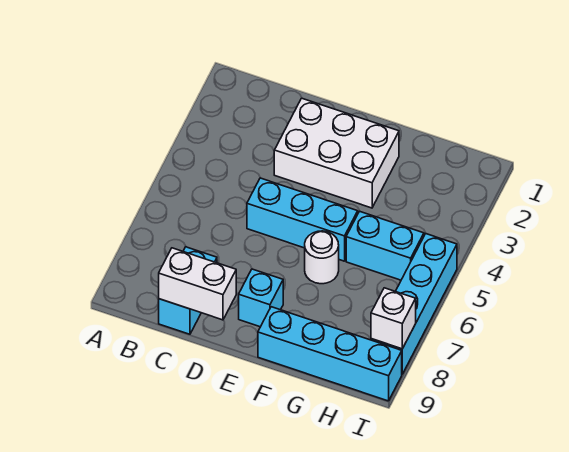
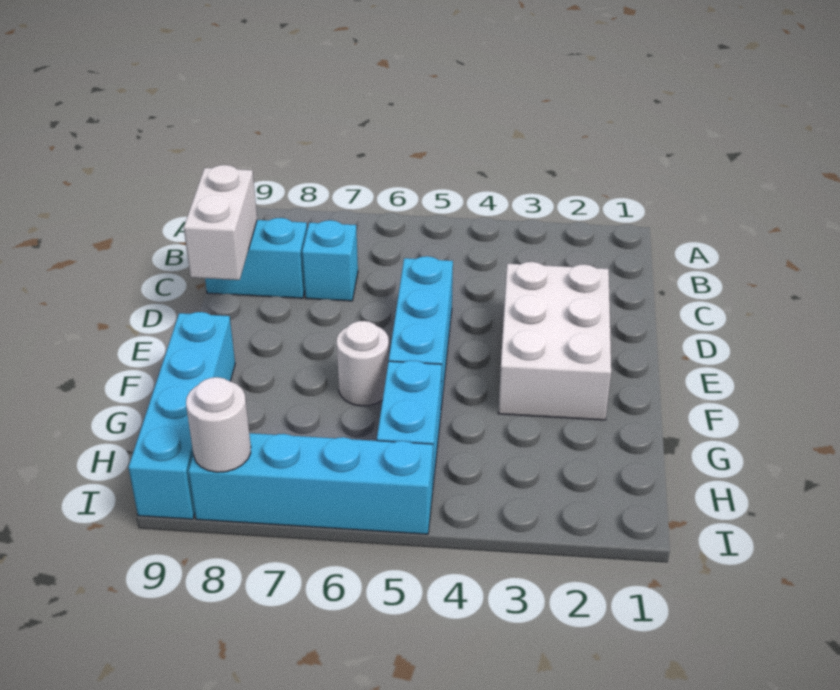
cyan 1x1 brick [239,269,283,327] -> cyan 1x1 brick moved to [302,220,358,301]
white 1x1 brick [371,288,416,349] -> white 1x1 round brick [186,377,251,472]

